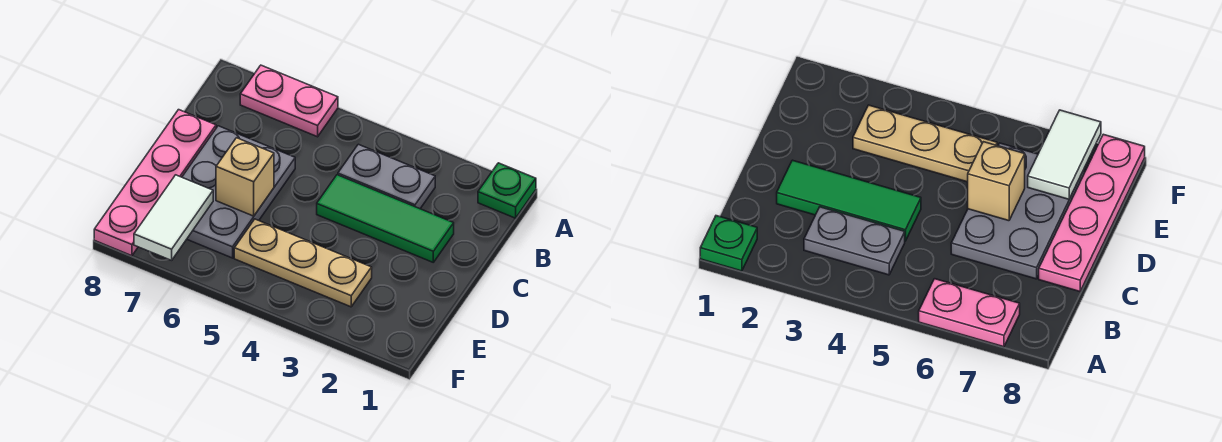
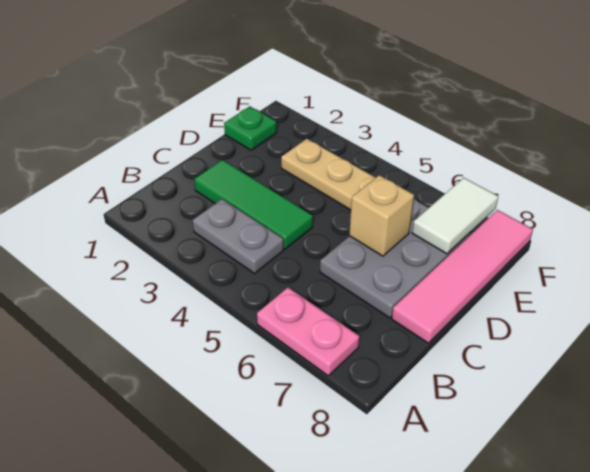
green 1x1 plate [478,163,536,218] -> green 1x1 plate moved to [224,106,277,150]
pink 1x4 plate [94,110,216,256] -> pink 1x4 tile [392,210,533,343]

